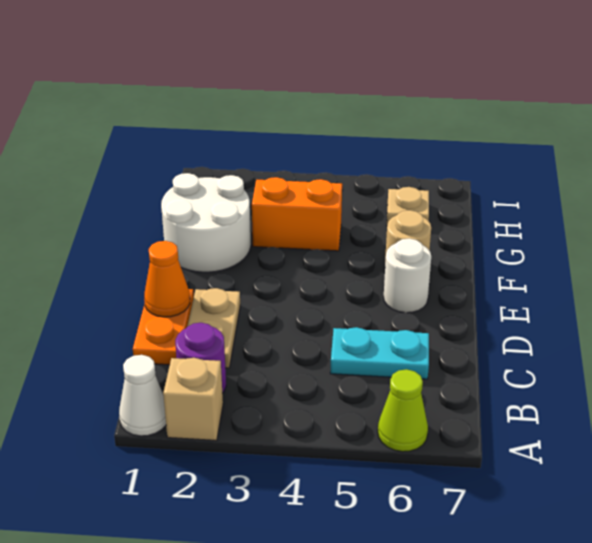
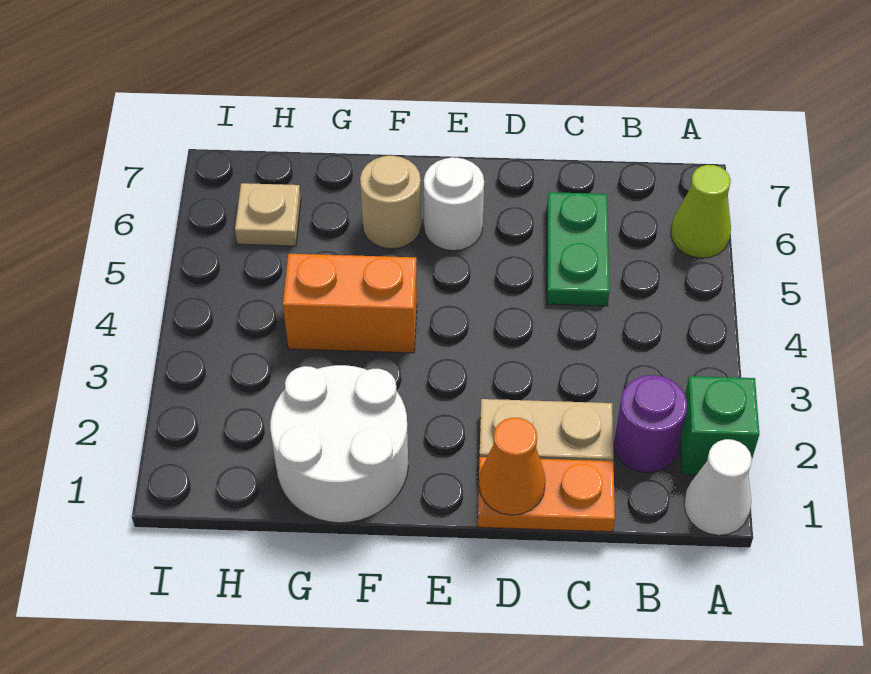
tan 1x1 brick [163,358,223,441] -> green 1x1 brick [681,376,759,474]
cyan 1x2 plate [330,327,429,379] -> green 1x2 plate [547,192,610,306]
orange 1x2 brick [252,177,342,251] -> orange 1x2 brick turned to [283,254,417,353]

